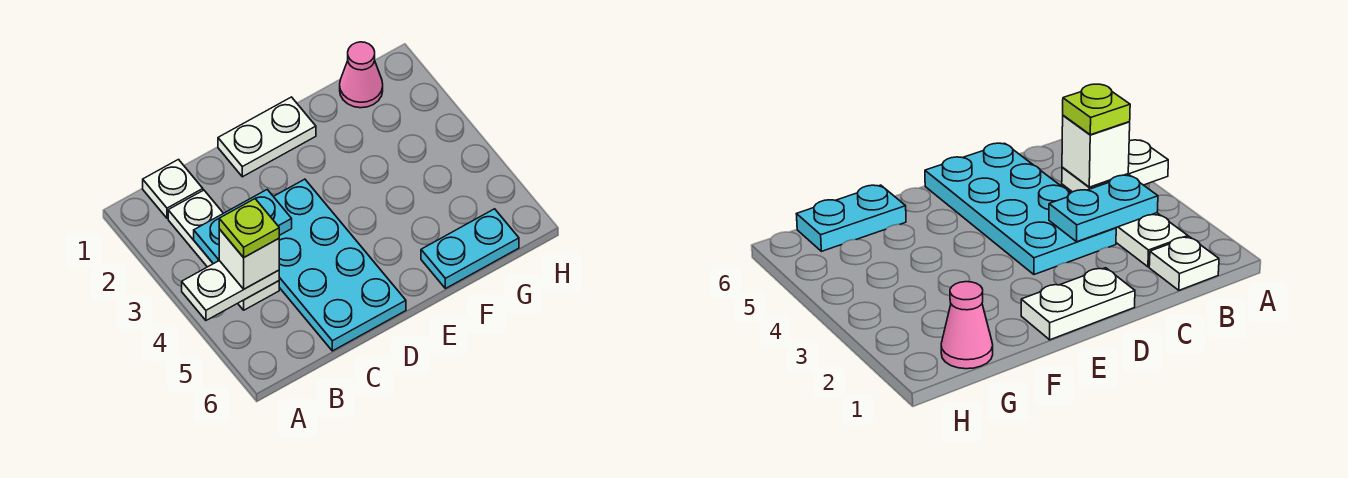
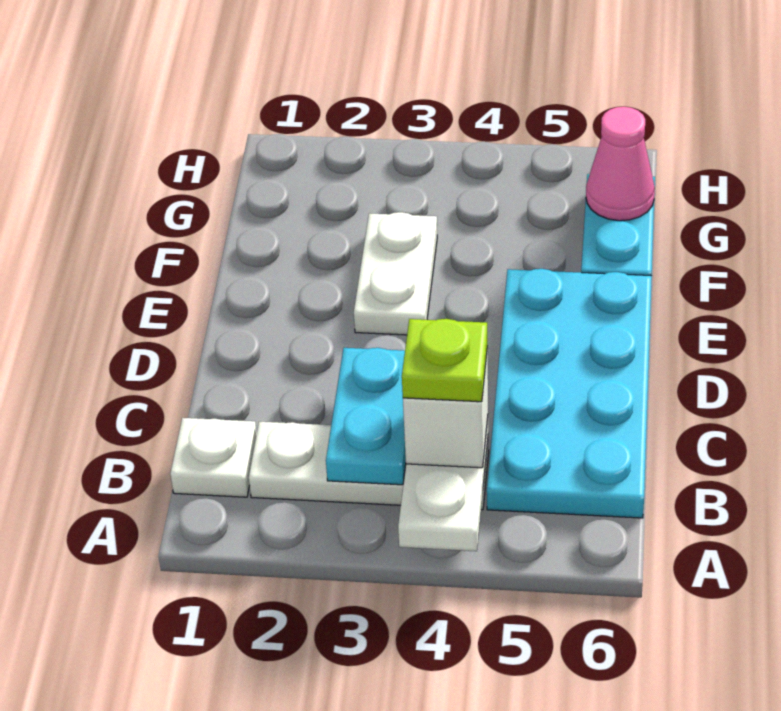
cyan 2x4 plate [273,179,406,351] -> cyan 2x4 plate turned to [487,269,652,518]
white 1x2 plate [218,97,316,177] -> white 1x2 plate moved to [354,212,437,335]
pink 1x1 cone [340,42,383,108] -> pink 1x1 cone moved to [586,107,655,221]

